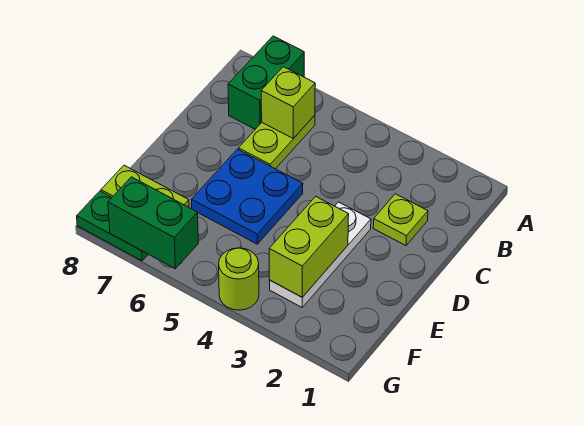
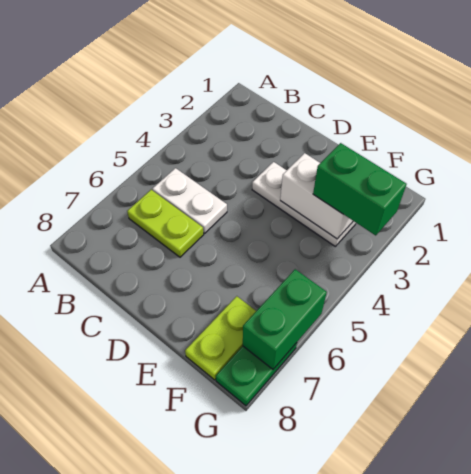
green 1x2 brick [228,36,304,129] -> green 1x2 brick moved to [313,143,407,236]
none -> white 1x2 plate [153,168,227,233]
lime 1x1 brick [261,67,315,138] -> none
lime 1x1 plate [373,194,428,246] -> none
blue 2x2 plate [191,149,303,244] -> none
lime 1x2 brick [269,196,349,297] -> white 1x2 brick [280,153,353,239]
lime 1x1 round brick [219,248,259,310] -> none

